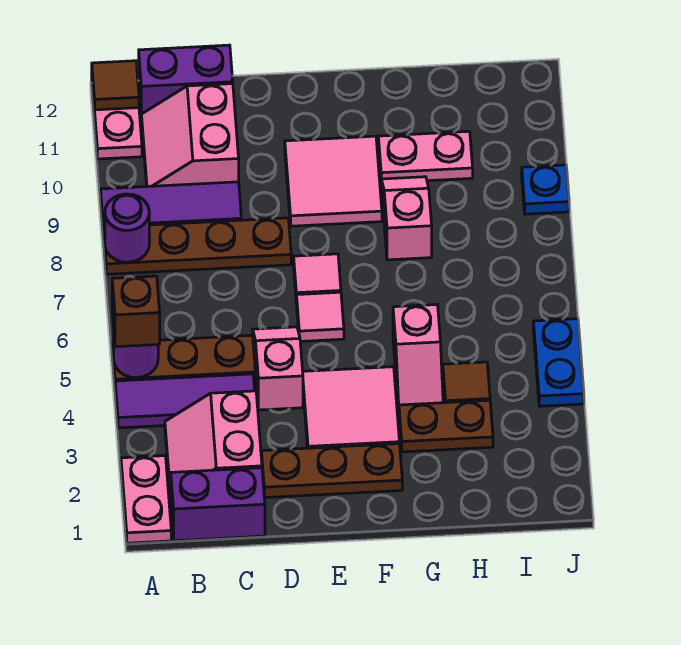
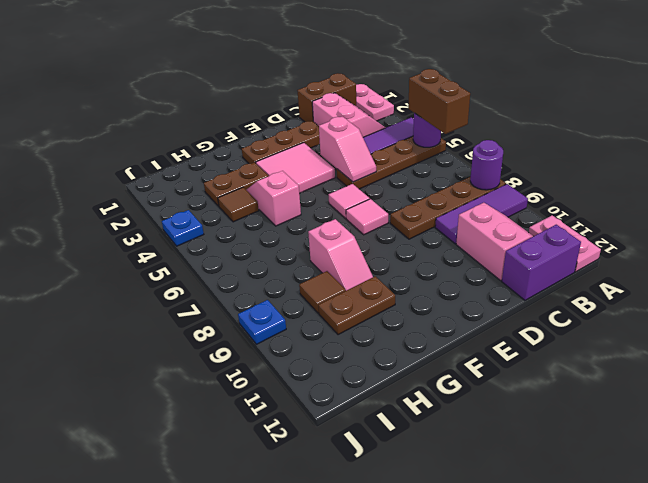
brown 1x1 brick [112,276,160,347] -> brown 1x2 brick [408,69,470,134]
brown 1x1 tile [92,61,139,110] -> brown 1x1 tile moved to [299,271,346,313]
purple 1x2 brick [171,468,265,541] -> brown 1x2 brick [297,73,356,122]
pink 2x2 tile [285,136,382,226] -> none
pink 1x2 plate [378,131,473,181] -> brown 1x2 plate [318,276,395,335]
blue 1x2 plate [533,319,584,406] -> blue 1x1 plate [162,210,204,246]

